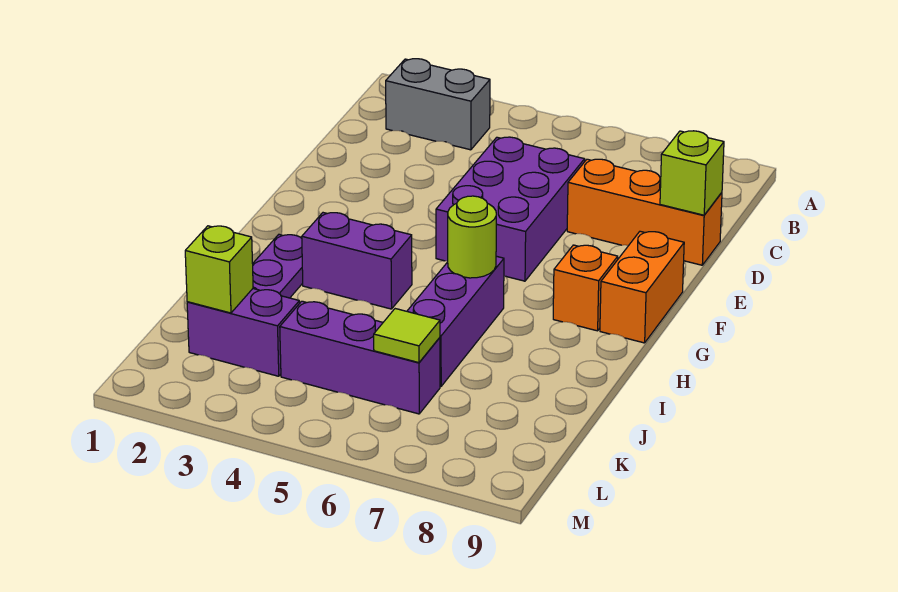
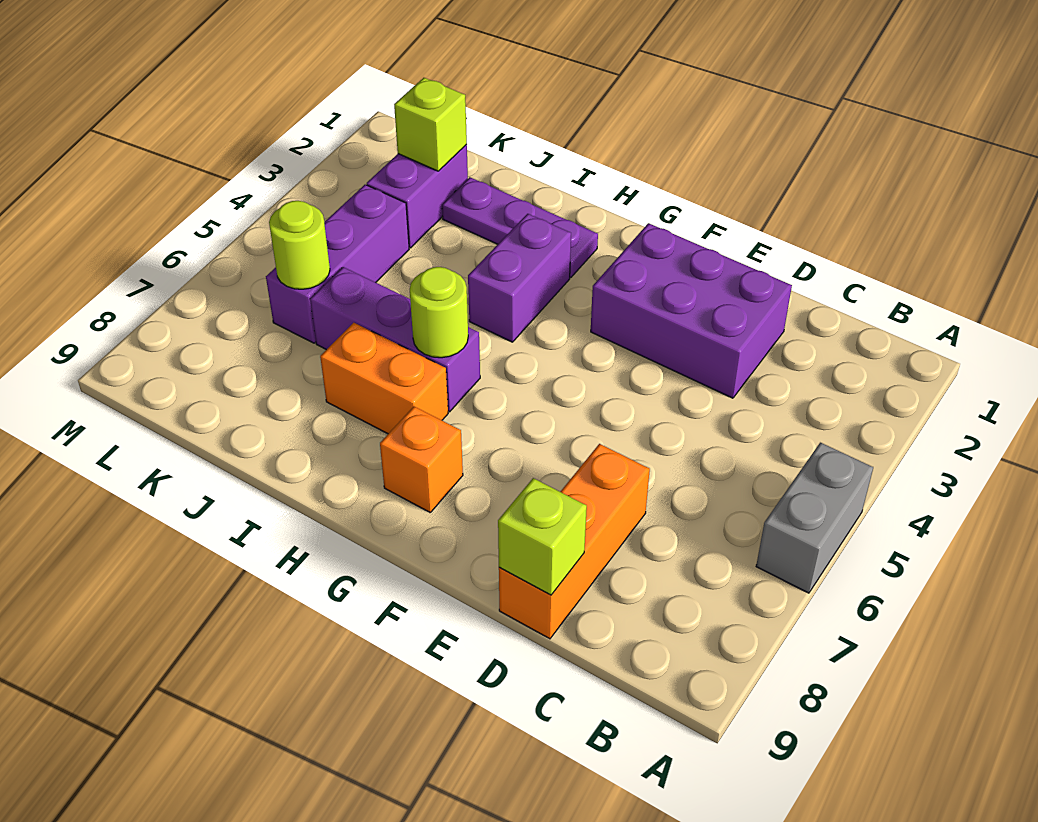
grey 1x2 brick [386,59,490,150] -> grey 1x2 brick moved to [756,443,873,593]
purple 2x3 brick [436,137,585,281] -> purple 2x3 brick moved to [591,223,792,398]
orange 1x2 brick [600,231,684,343] -> orange 1x2 brick moved to [320,323,448,434]
lime 1x1 tile [374,309,440,363] -> lime 1x1 round brick [269,201,330,289]

